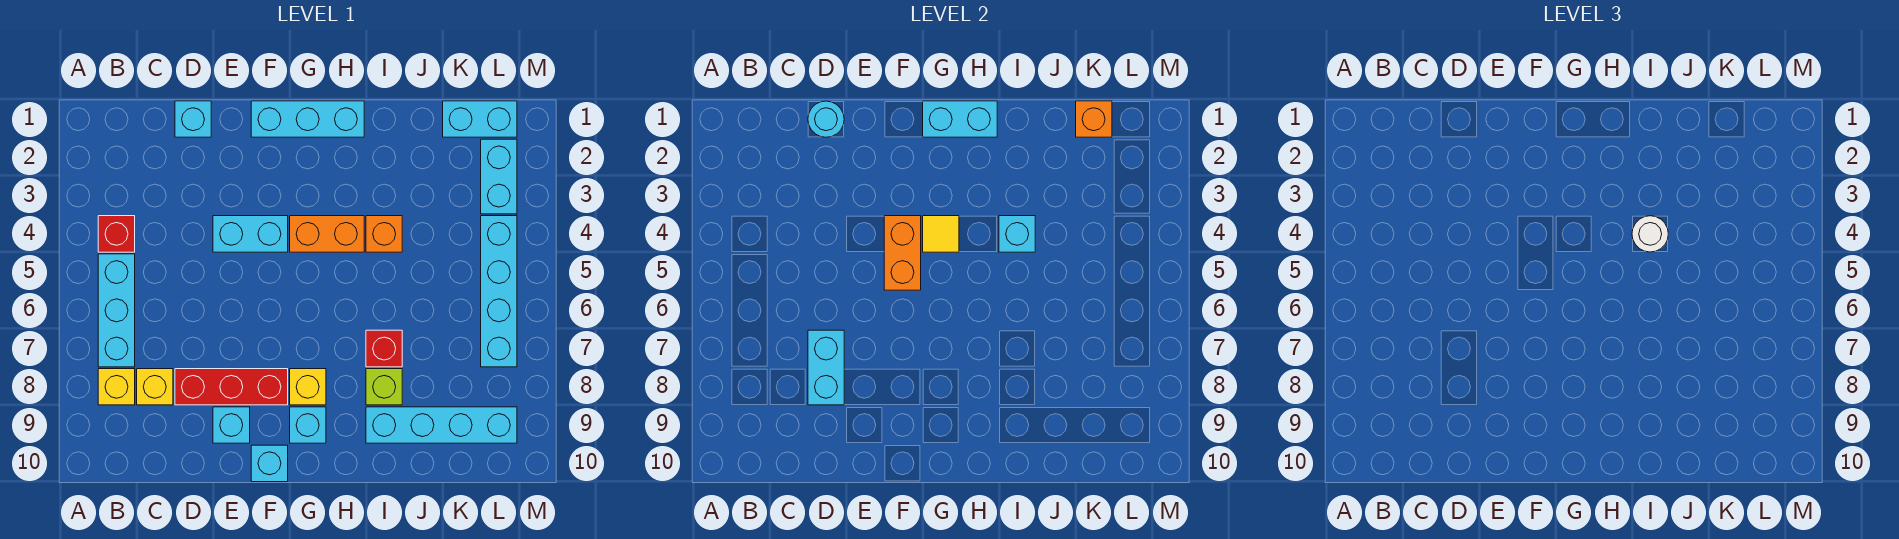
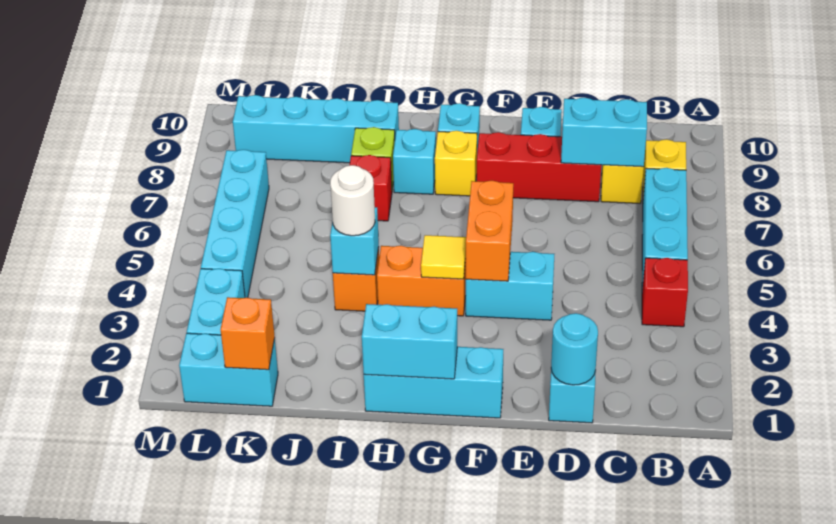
cyan 1x2 brick [808,330,844,405] -> cyan 1x2 brick turned to [561,98,647,167]
cyan 1x1 brick [251,445,288,482] -> cyan 1x1 brick moved to [393,129,436,194]

